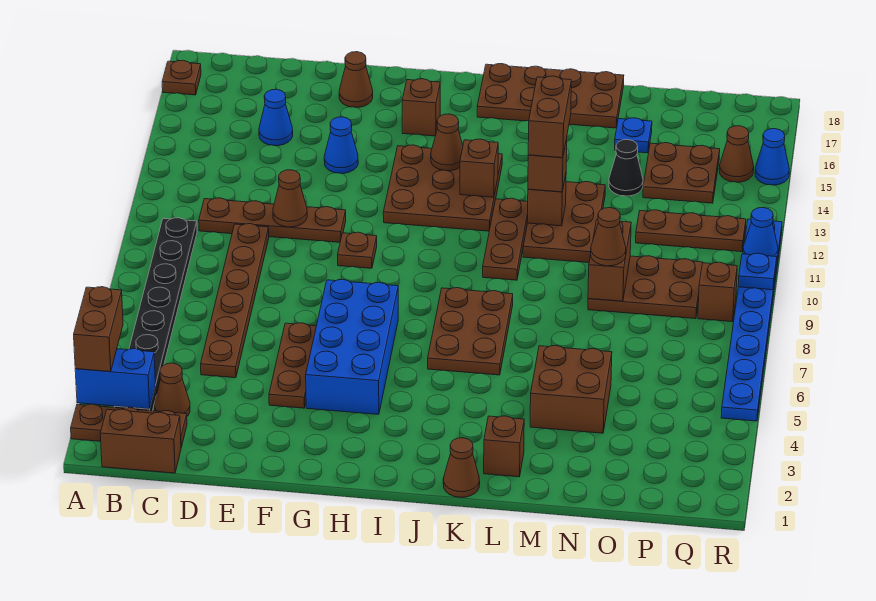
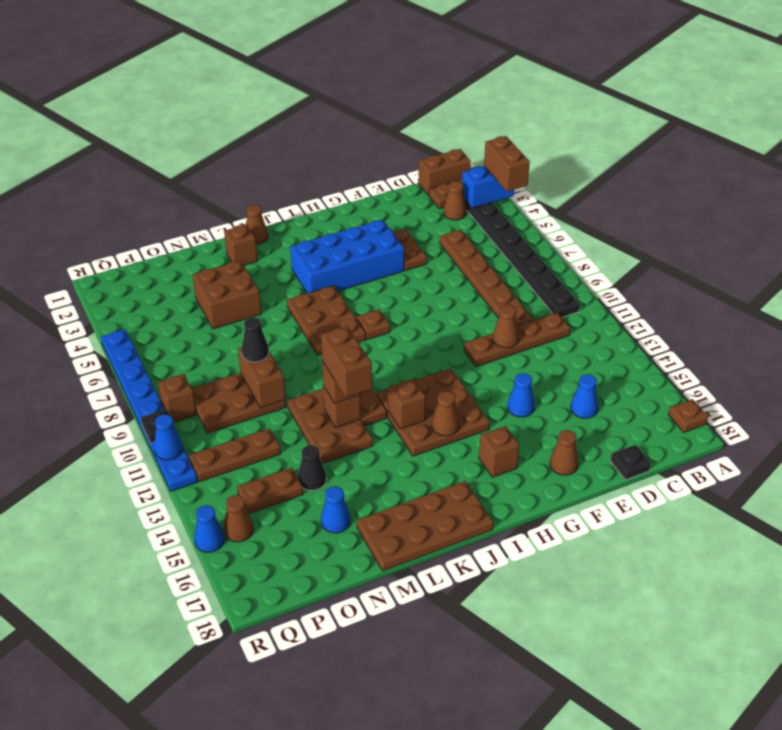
none -> black 1x1 plate [611,445,651,480]
brown 1x3 plate [269,323,316,408] -> brown 1x2 plate [393,229,427,271]
blue 2x4 brick [306,279,398,414] -> blue 2x4 brick turned to [290,220,404,293]
brown 1x1 plate [338,232,377,268] -> brown 1x1 plate moved to [356,310,390,340]
brown 1x1 cone [591,208,626,266] -> black 1x1 cone [241,317,269,362]
blue 1x1 plate [615,118,652,153] -> blue 1x1 cone [321,486,350,533]
brown 2x2 plate [643,143,720,203] -> brown 1x2 plate [237,468,303,514]
blue 1x1 plate [738,253,777,290] -> black 1x1 plate [141,409,176,443]

